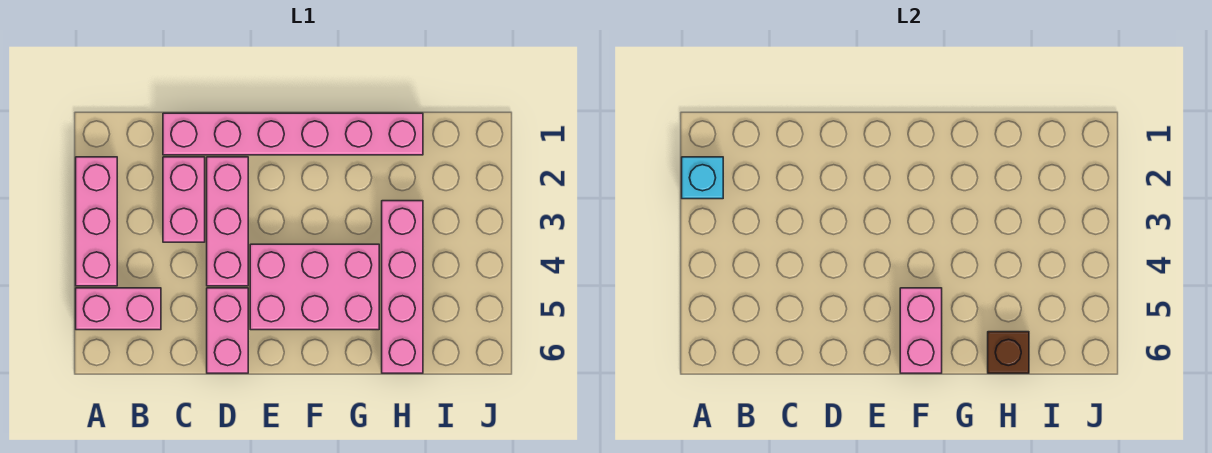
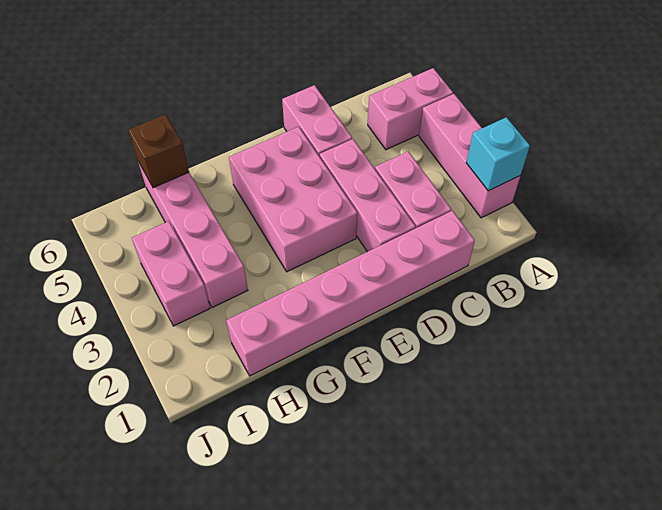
pink 2x3 brick [250,244,379,330] -> pink 2x3 brick turned to [229,127,357,272]
pink 1x2 brick [900,288,942,373] -> pink 1x2 brick moved to [132,221,210,326]

